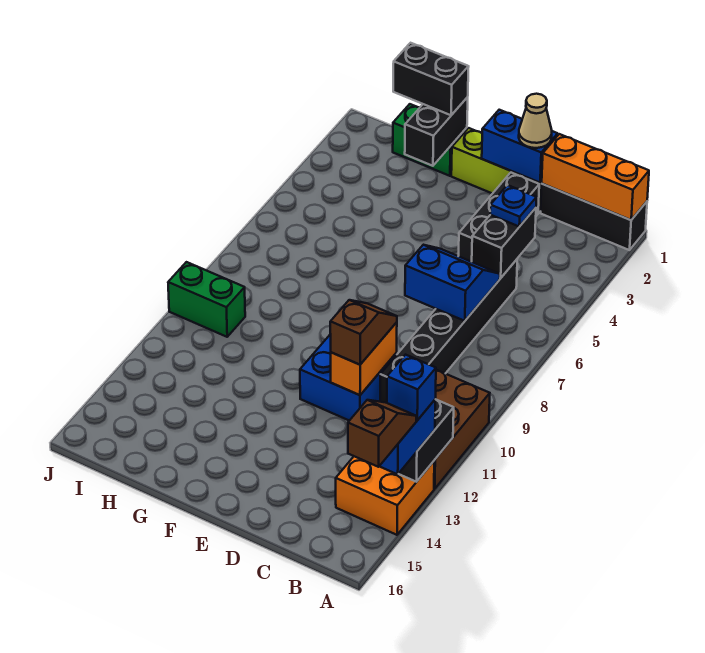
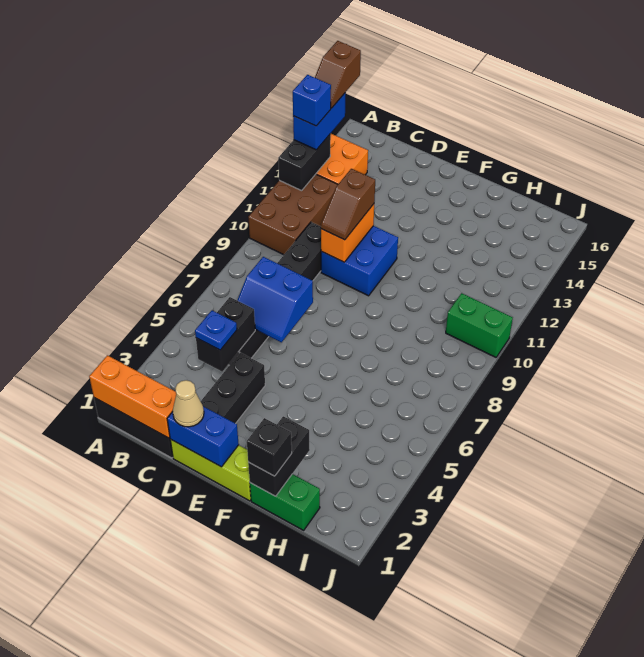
black 1x2 brick [393,43,469,115] -> black 1x1 brick [247,418,292,476]

